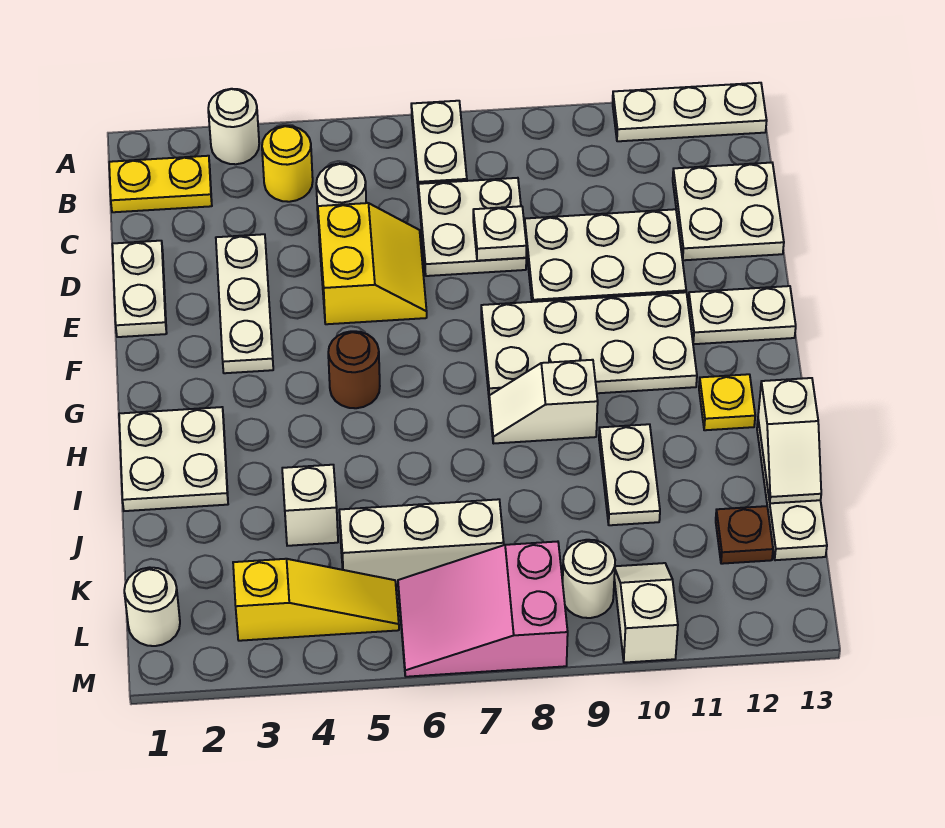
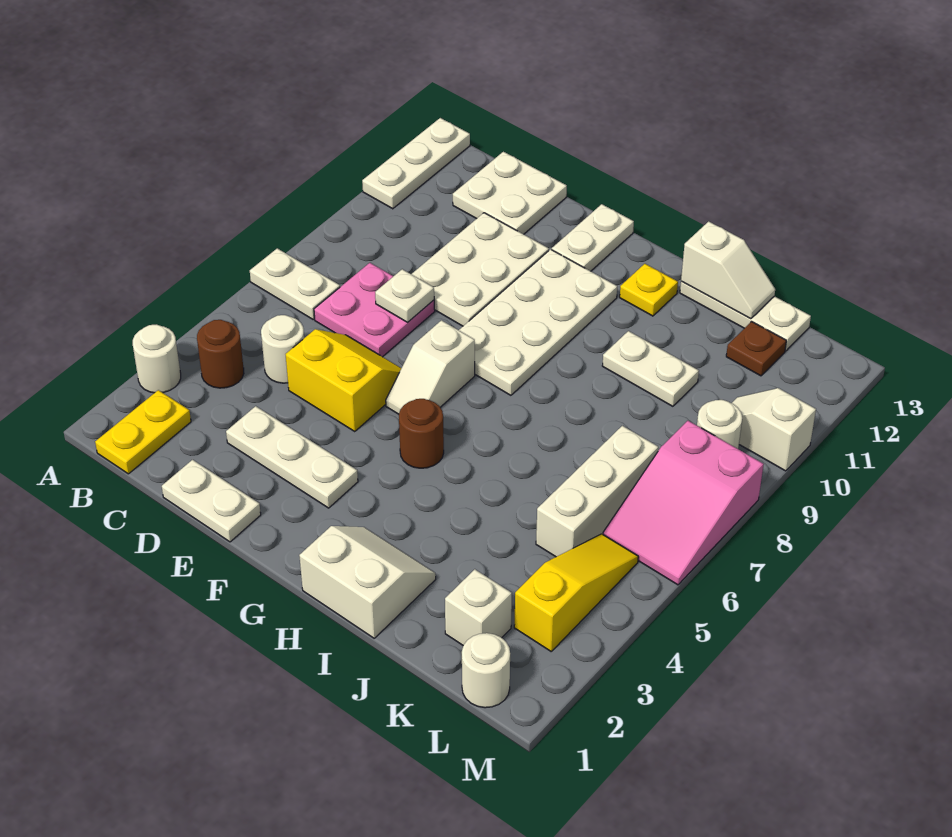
yellow 1x1 round brick [262,126,313,202] -> brown 1x1 round brick [197,320,244,388]
white 2x2 plate [418,178,526,276] -> pink 2x2 plate [314,263,435,357]
white 2x2 plate [119,407,228,511] -> white 2x2 slope [299,526,436,638]
white 1x2 slope [489,360,598,444] -> white 1x2 slope moved to [386,320,475,414]
white 1x1 brick [282,465,338,546] -> white 1x1 brick moved to [445,569,512,645]

